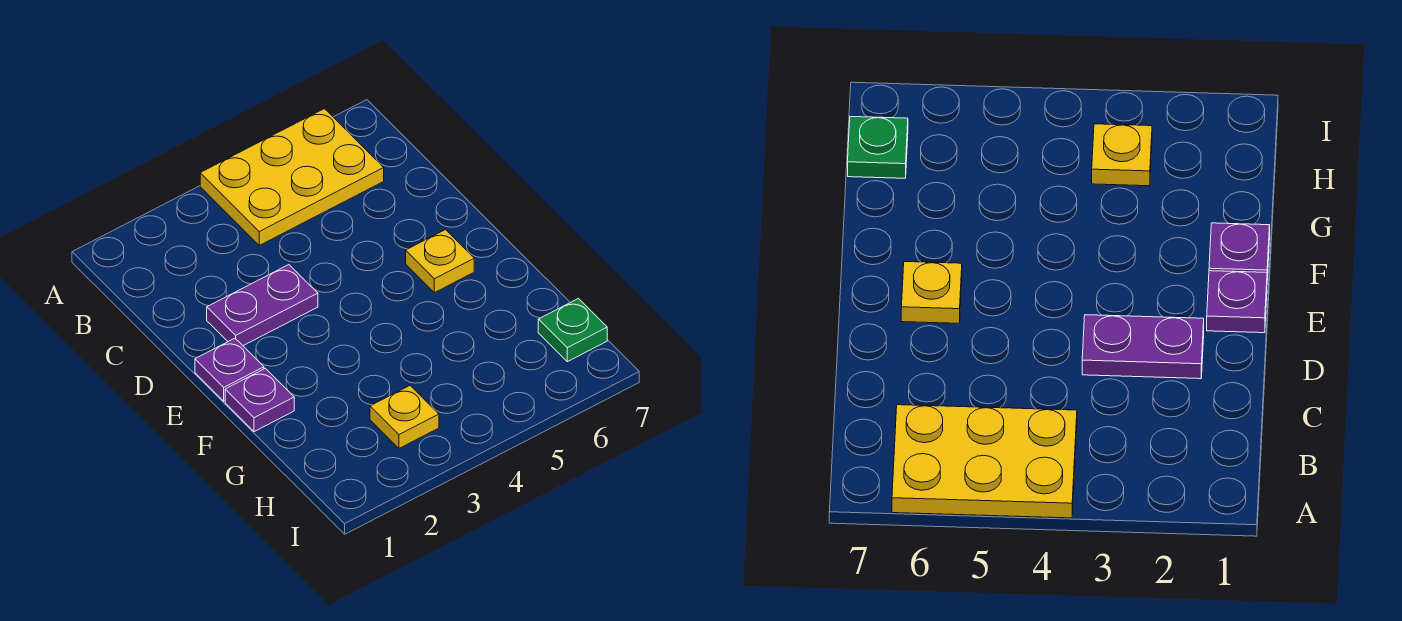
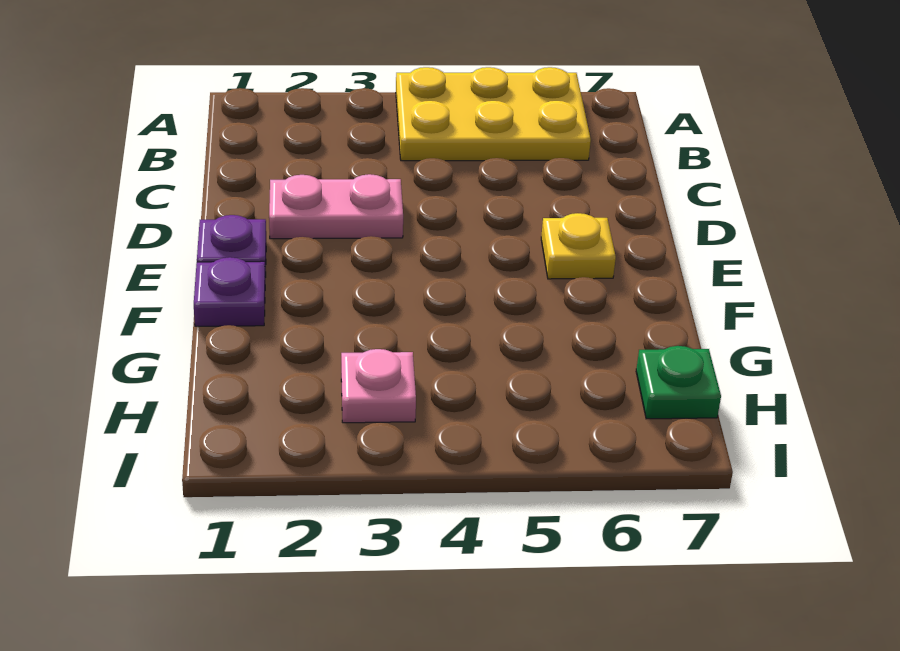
purple 1x2 plate [207,265,318,346] -> pink 1x2 plate [269,174,403,239]
yellow 1x1 plate [370,386,439,448] -> pink 1x1 plate [341,349,416,423]

